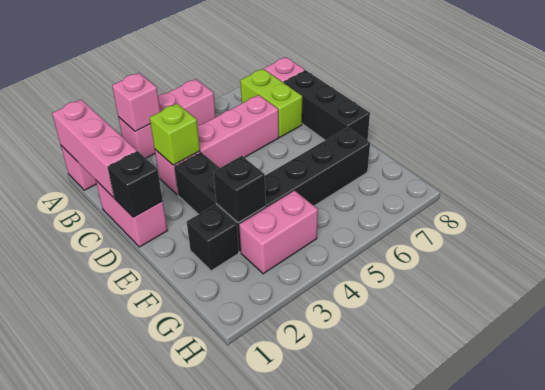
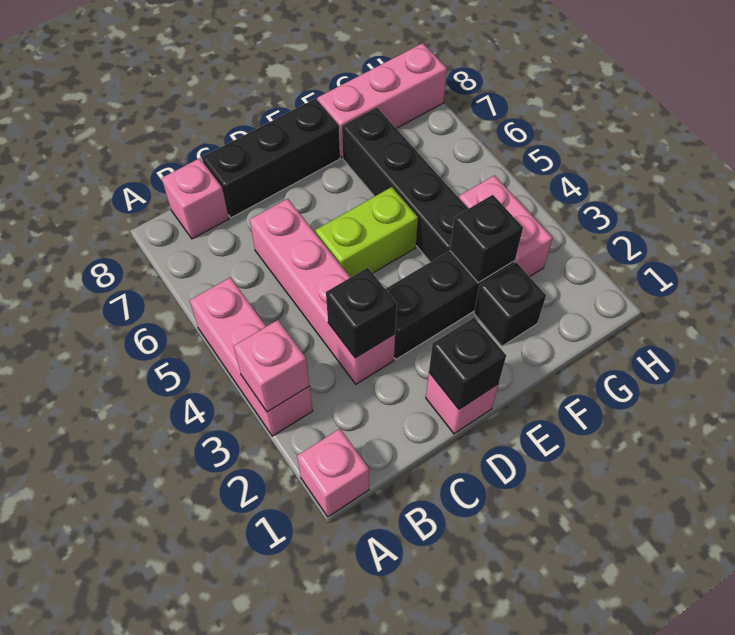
pink 1x3 brick [52,100,137,198] -> pink 1x3 brick moved to [317,43,447,158]
lime 1x2 brick [240,69,302,137] -> lime 1x2 brick moved to [315,187,418,277]
pink 1x2 brick [96,181,167,247] -> pink 1x1 brick [426,373,498,434]
lime 1x1 brick [150,104,200,165] -> black 1x1 brick [326,268,397,358]

